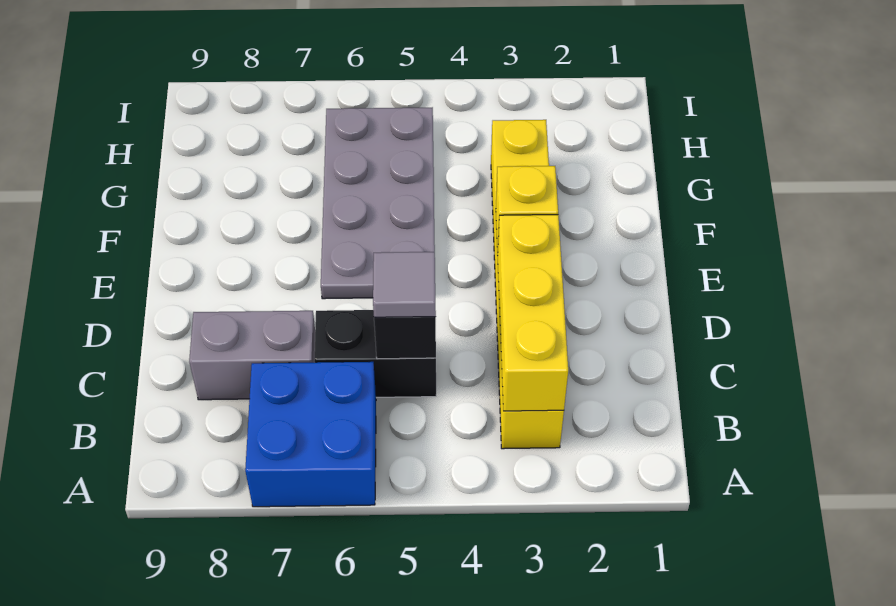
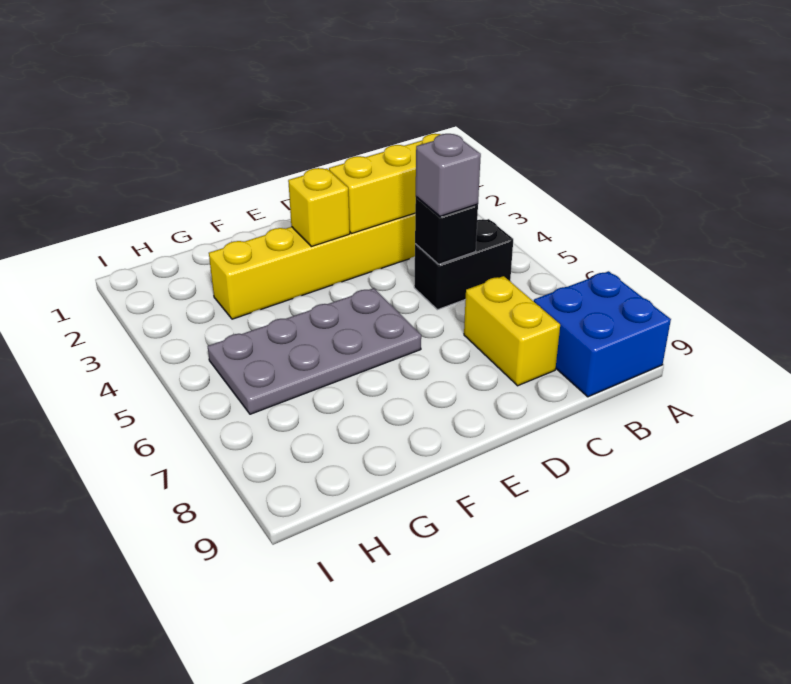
blue 2x2 brick [245,362,376,507] -> blue 2x2 brick moved to [534,271,671,397]
black 1x2 brick [314,310,436,397] -> black 1x2 brick turned to [414,219,513,310]
grey 1x1 tile [373,252,436,317] -> grey 1x1 brick [416,134,481,216]
grey 1x2 brick [189,311,315,400] -> yellow 1x2 brick [464,276,560,386]

